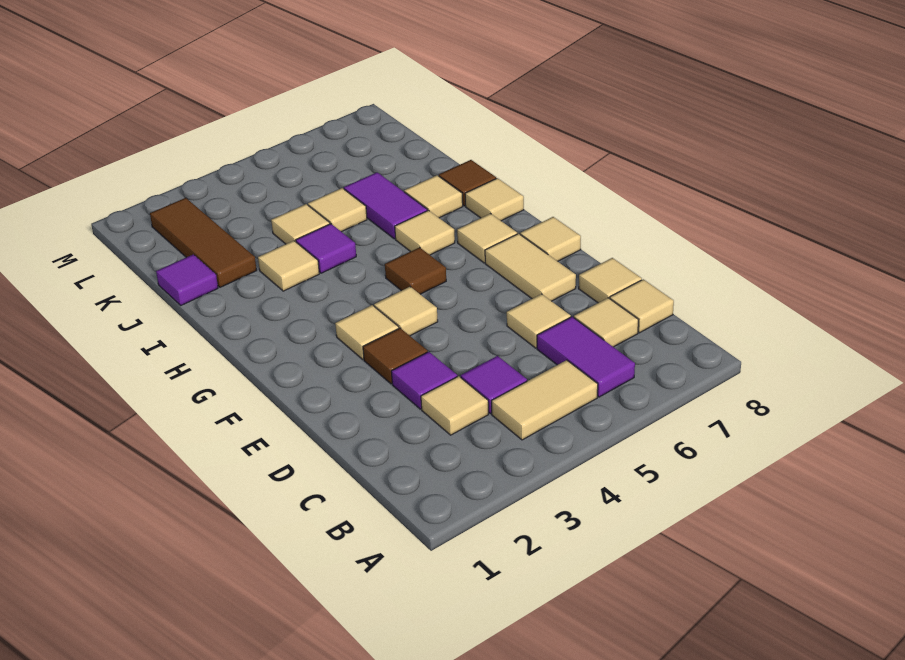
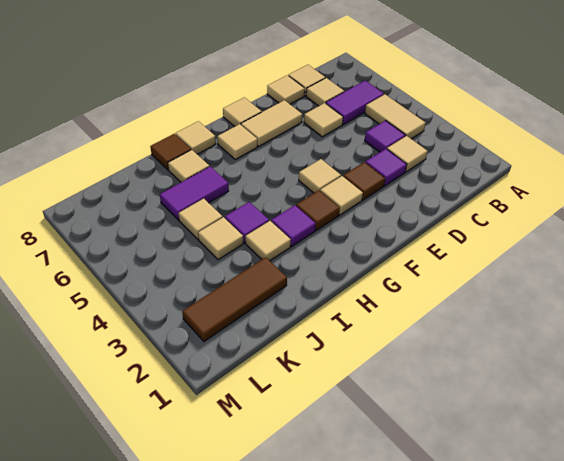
brown 1x1 tile [385,247,446,294] -> brown 1x1 tile moved to [296,190,340,230]
tan 1x1 tile [395,210,455,255] -> none
purple 1x1 tile [156,254,218,305] -> purple 1x1 tile moved to [271,205,316,246]

